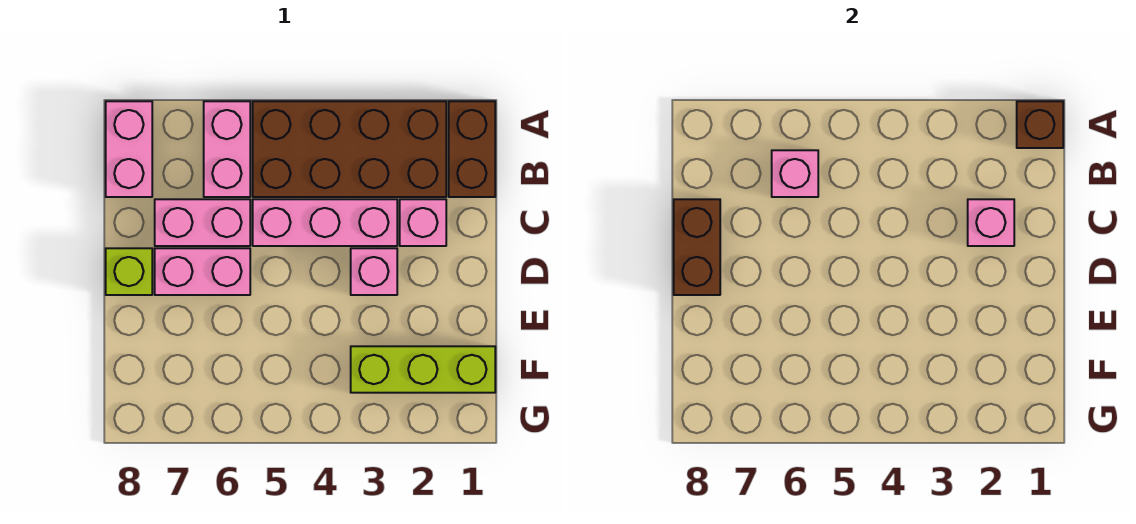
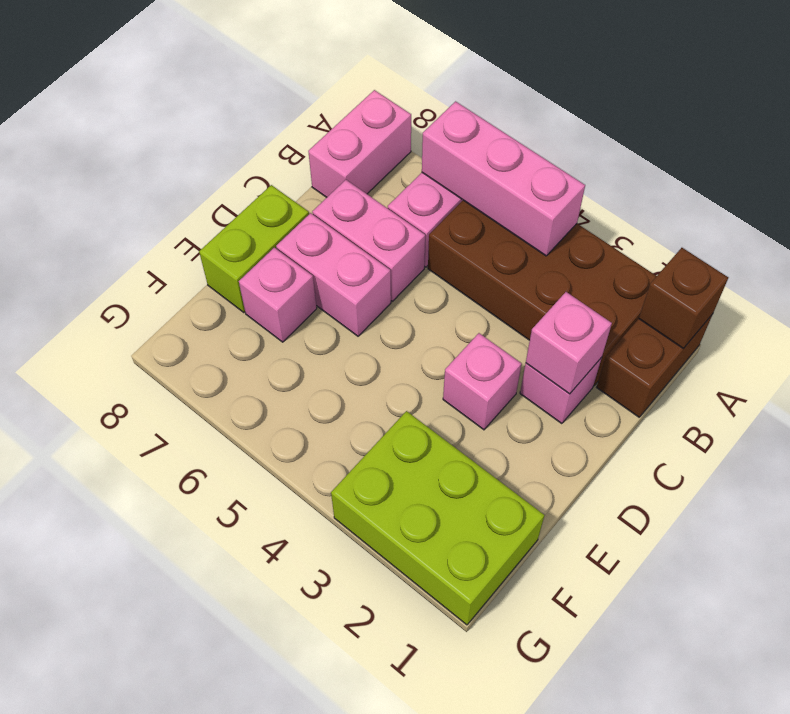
pink 1x1 brick [772,150,818,197] -> pink 1x1 brick moved to [239,248,317,342]
pink 1x3 brick [253,199,397,246] -> pink 1x3 brick moved to [422,101,585,256]
brown 1x2 brick [674,199,720,295] -> none
lime 1x1 brick [106,248,152,295] -> lime 1x2 brick [199,185,309,312]
lime 1x3 brick [351,346,495,393] -> lime 2x3 brick [331,411,544,625]

